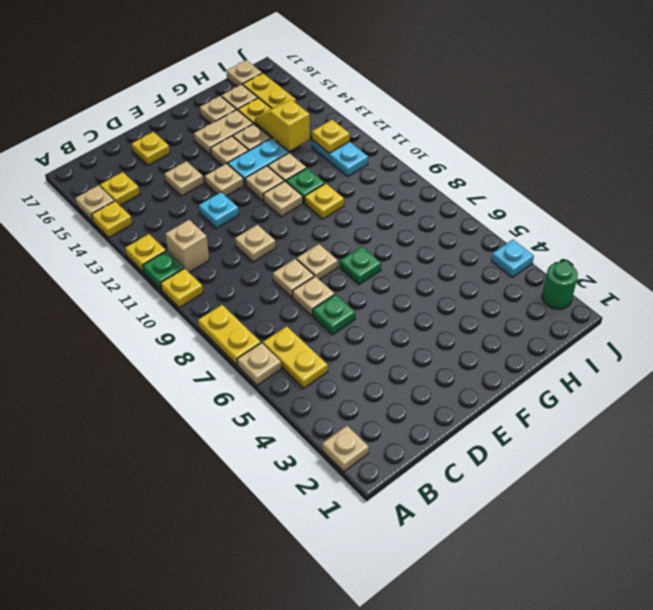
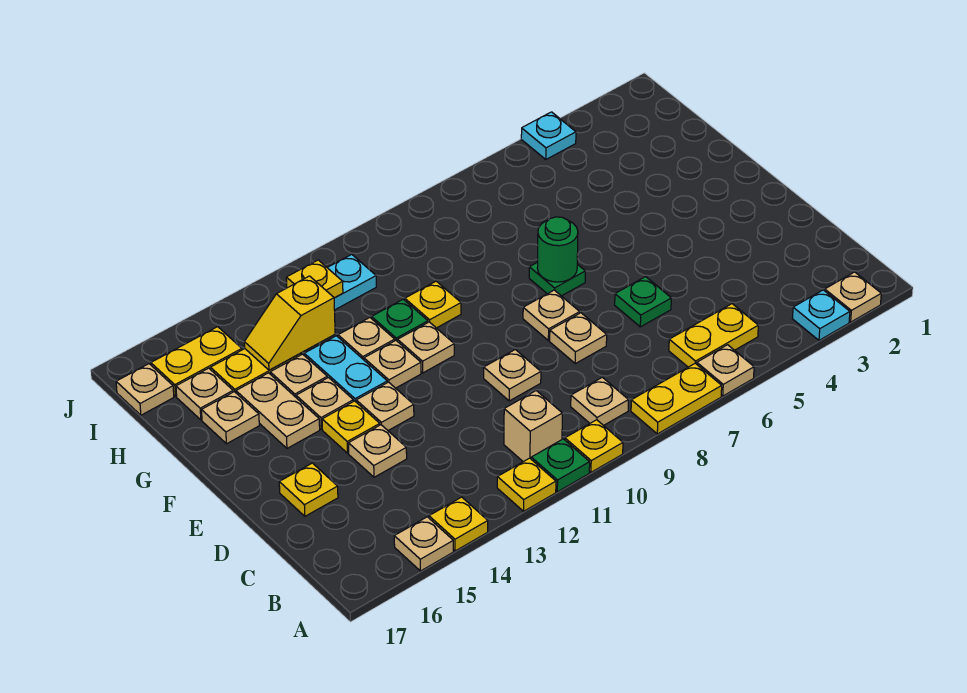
yellow 1x1 plate [100,172,140,205] -> yellow 1x1 plate moved to [322,401,380,453]
tan 1x1 plate [292,276,335,316] -> tan 1x1 plate moved to [571,377,628,426]
cyan 1x1 plate [199,192,239,228] -> cyan 1x1 plate moved to [792,290,850,340]
green 1x1 round brick [542,262,578,309] -> green 1x1 round brick moved to [537,217,578,282]

